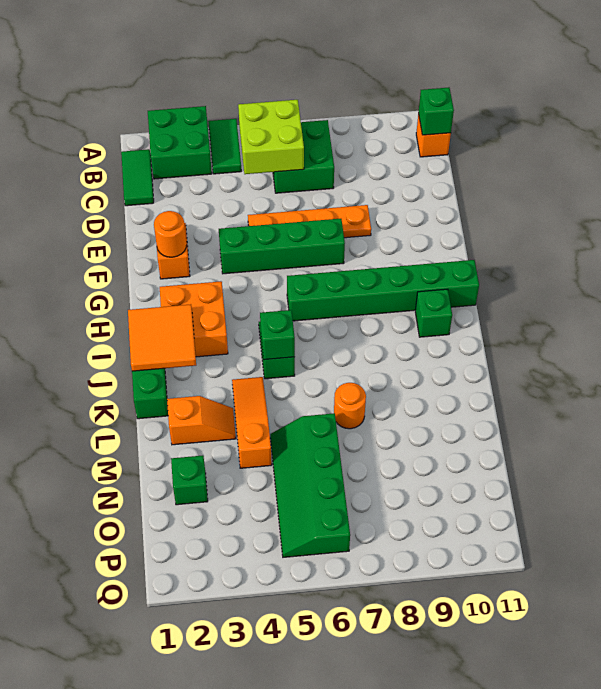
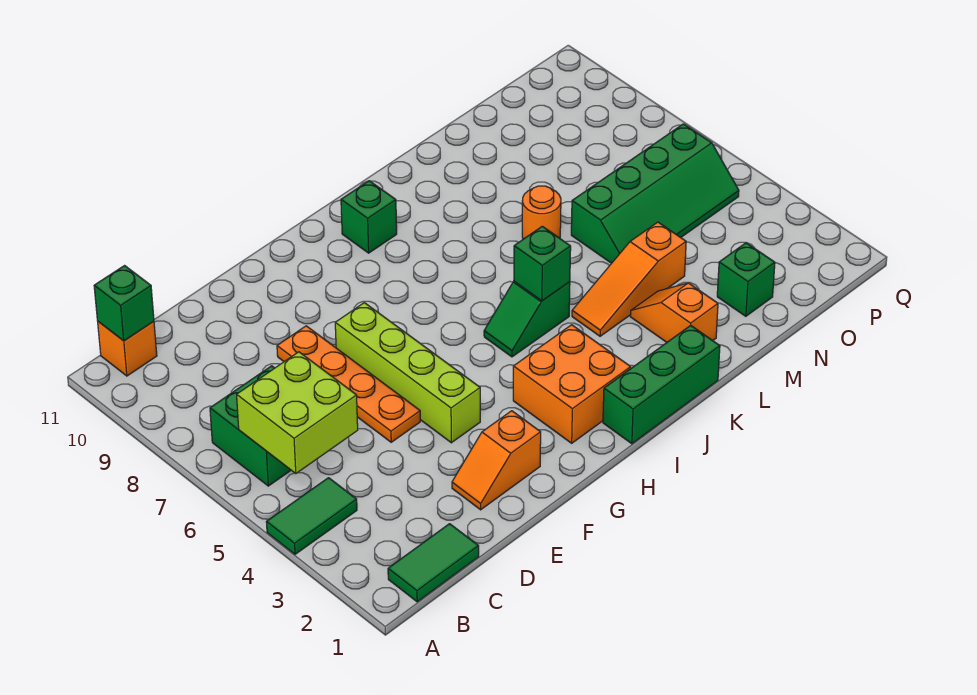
green 2x2 brick [148,106,212,179] -> none
orange 1x1 round brick [154,211,187,257] -> none
green 1x4 brick [219,219,345,274] -> lime 1x4 brick [335,303,480,443]
green 1x6 brick [287,260,479,321] -> none
orange 2x2 tile [128,304,196,371] -> none

